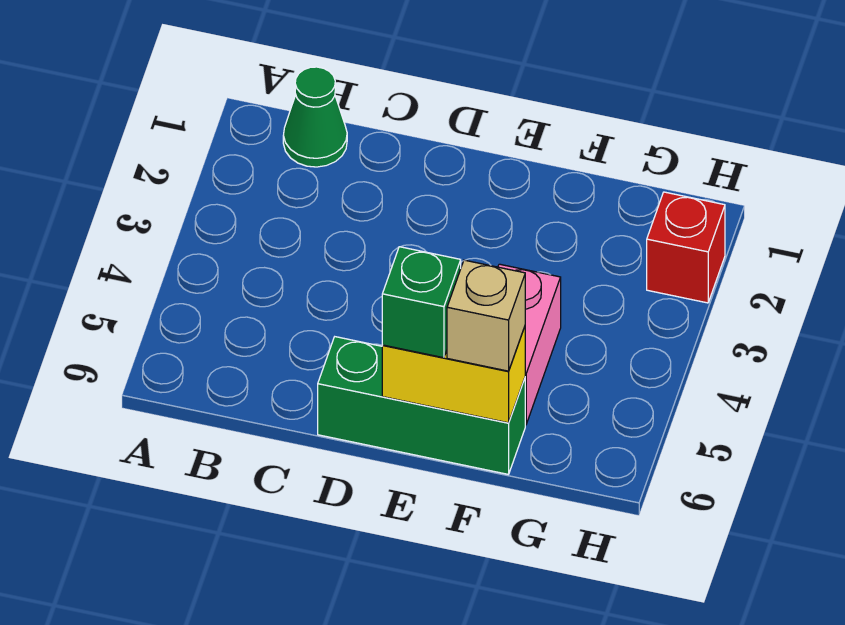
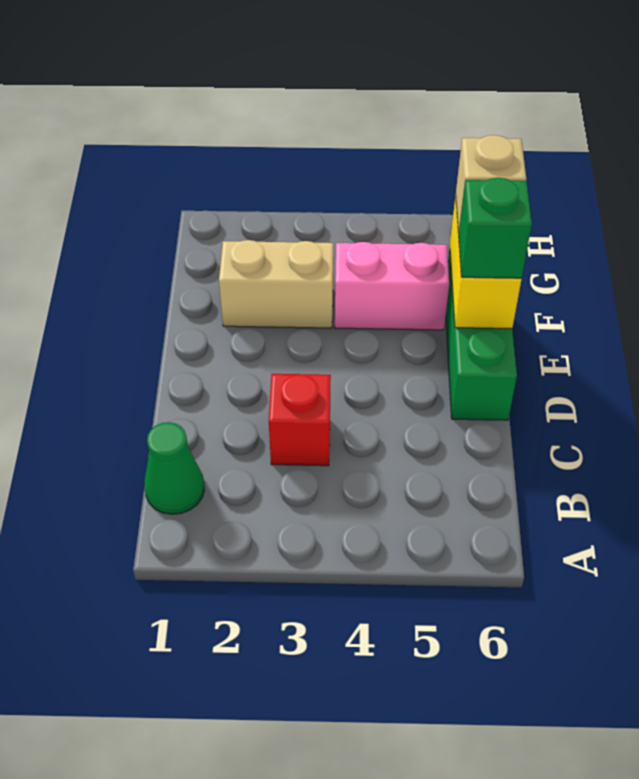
none -> tan 1x2 brick [219,240,333,328]
red 1x1 brick [647,192,725,303] -> red 1x1 brick moved to [269,374,331,466]

